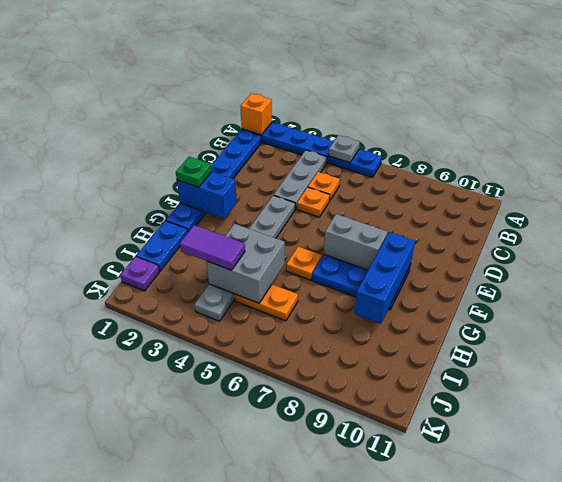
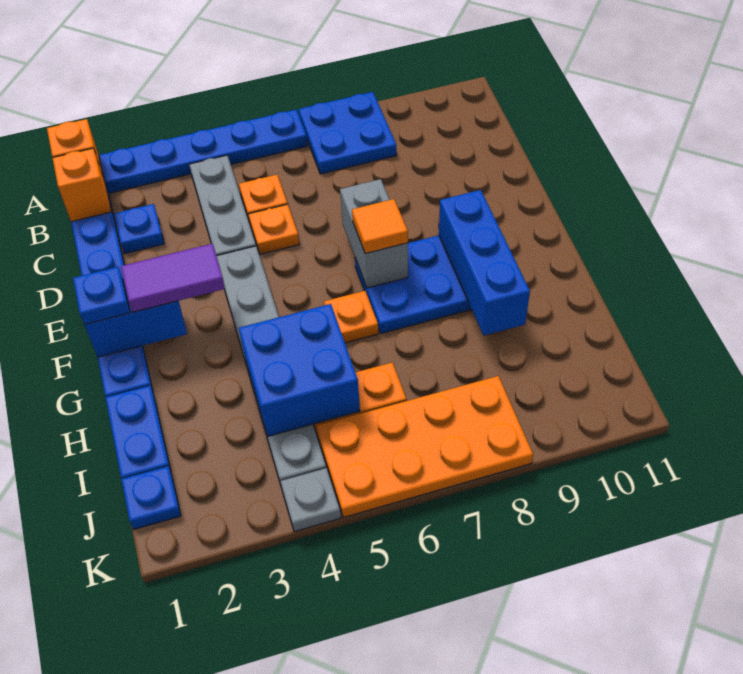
grey 1x1 plate [329,135,360,163] -> grey 1x1 plate moved to [280,468,341,532]
none -> blue 2x2 plate [299,92,397,174]
none -> orange 1x1 brick [53,148,111,222]
none -> blue 1x1 plate [114,204,164,254]
green 1x1 plate [176,157,212,187] -> blue 1x1 plate [73,267,130,325]
grey 1x2 brick [324,214,388,270] -> grey 1x2 brick turned to [340,179,408,288]
none -> orange 1x1 tile [352,199,408,254]
grey 2x2 brick [207,224,285,303] -> blue 2x2 brick [239,304,360,436]
purple 1x2 tile [180,225,245,270] -> purple 1x2 tile moved to [121,244,225,312]
purple 1x1 plate [120,257,159,291] -> blue 1x1 plate [121,466,181,529]
none -> orange 2x4 plate [316,376,533,518]

